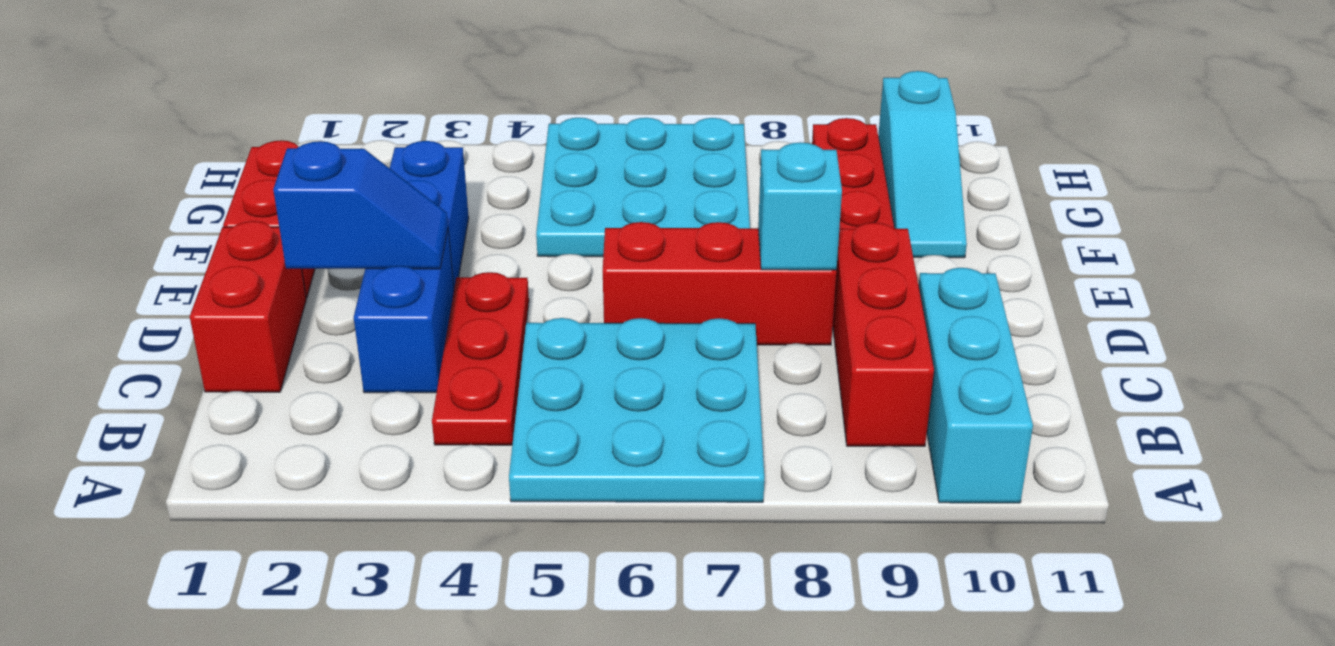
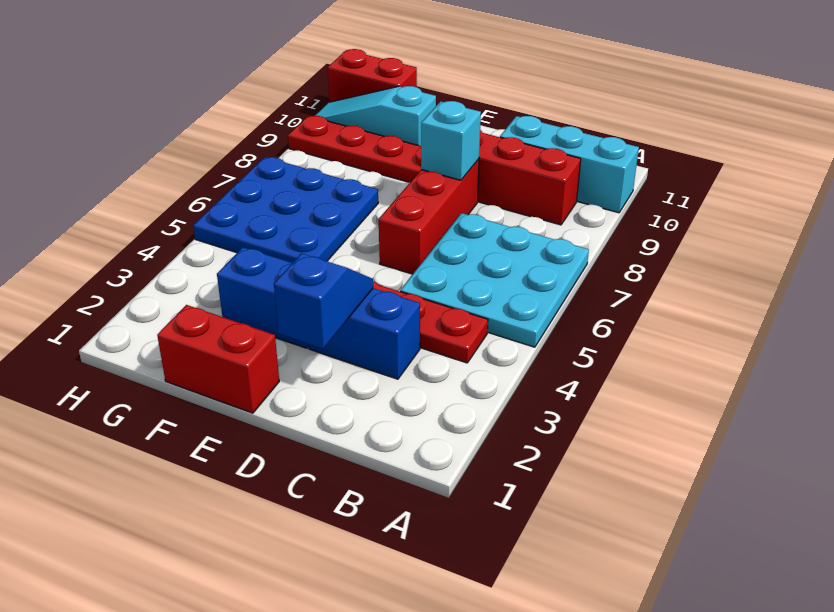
red 1x2 brick [190,221,306,392] -> red 1x2 brick moved to [328,49,417,102]
cyan 3x3 plate [536,118,750,257] -> blue 3x3 plate [193,157,378,263]
cyan 1x3 slope [878,71,967,258] -> cyan 1x3 slope turned to [315,86,436,146]

